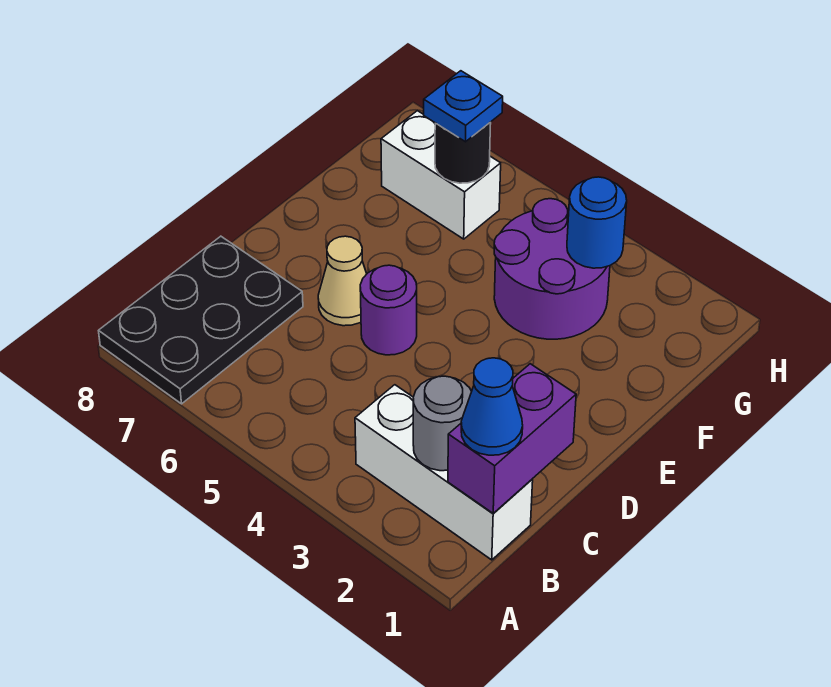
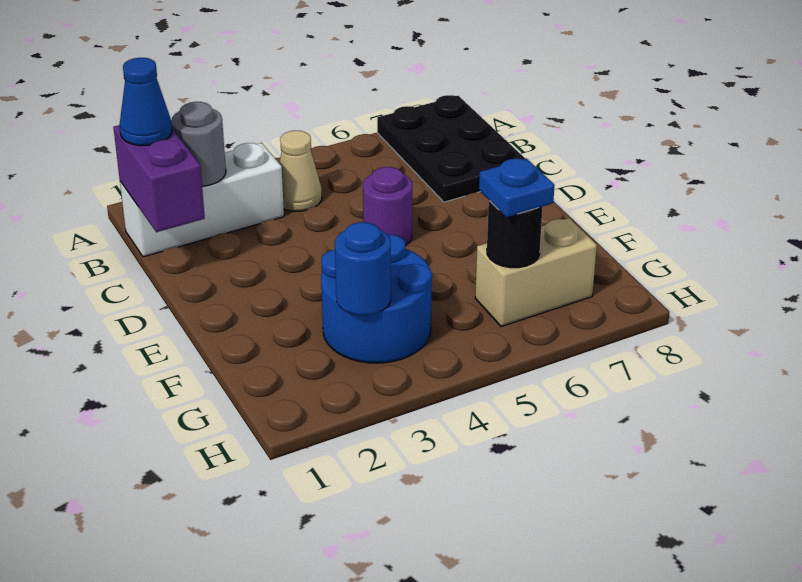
tan 1x1 cone [318,236,367,326] -> tan 1x1 cone moved to [279,131,322,211]
purple 2x2 round brick [494,199,610,339] -> blue 2x2 round brick [321,234,432,363]
white 1x2 brick [381,111,501,239] -> tan 1x2 brick [475,218,597,327]

